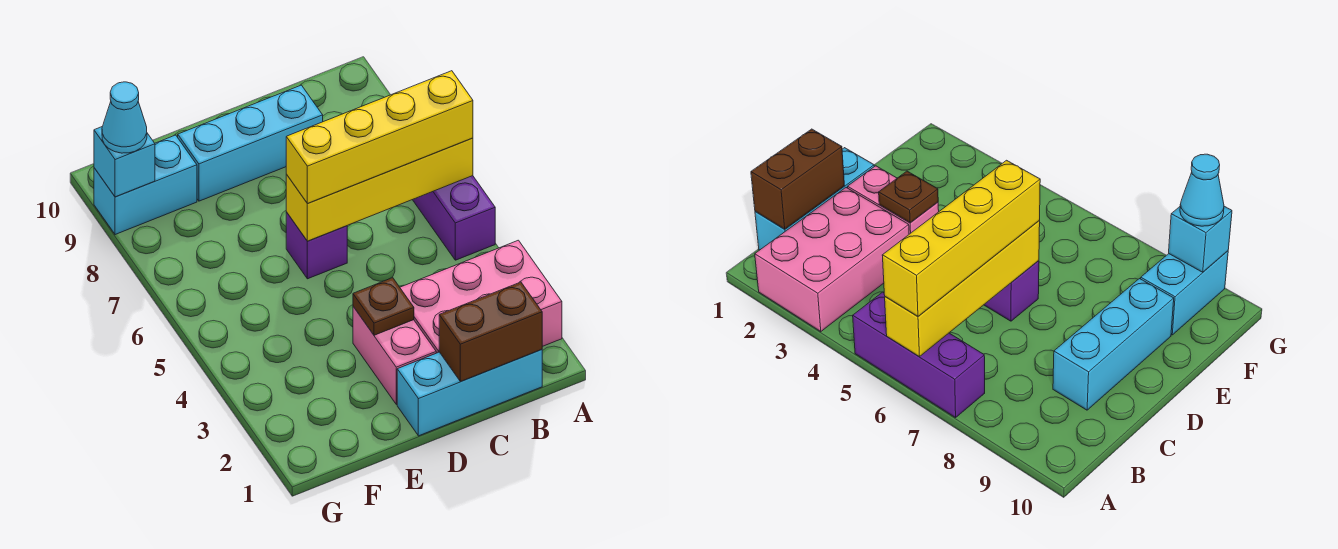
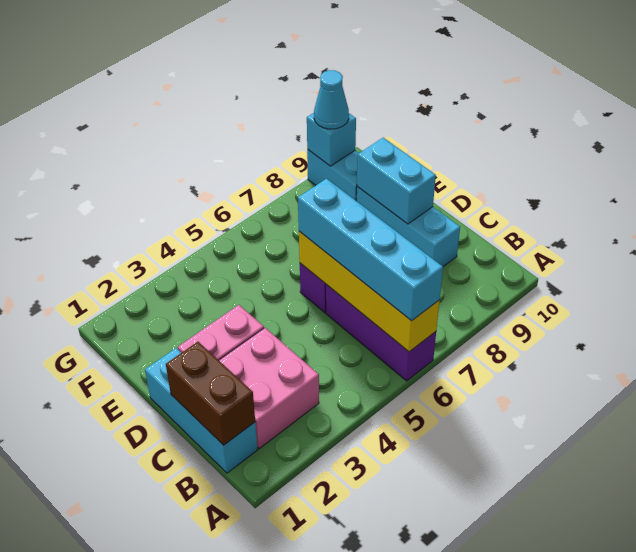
pink 2x3 brick [400,240,562,353] -> pink 2x2 brick [219,328,319,449]
purple 1x3 brick [413,176,495,260] -> purple 1x3 brick turned to [326,285,436,381]
yellow 1x4 brick [286,71,473,204] -> cyan 1x4 brick [298,179,443,321]
brown 1x1 plate [353,278,414,335] -> none
none -> cyan 1x2 brick [357,138,436,224]

